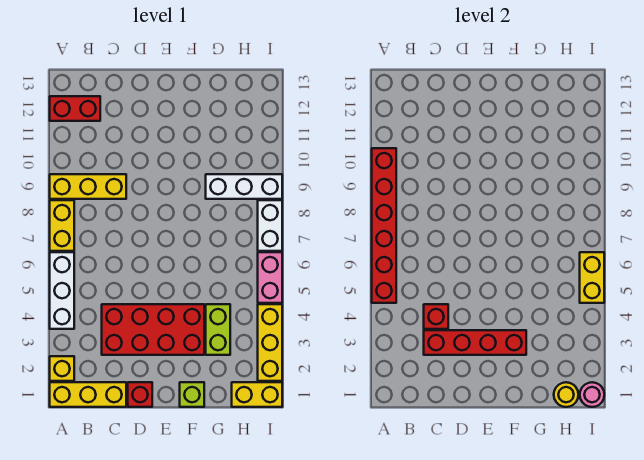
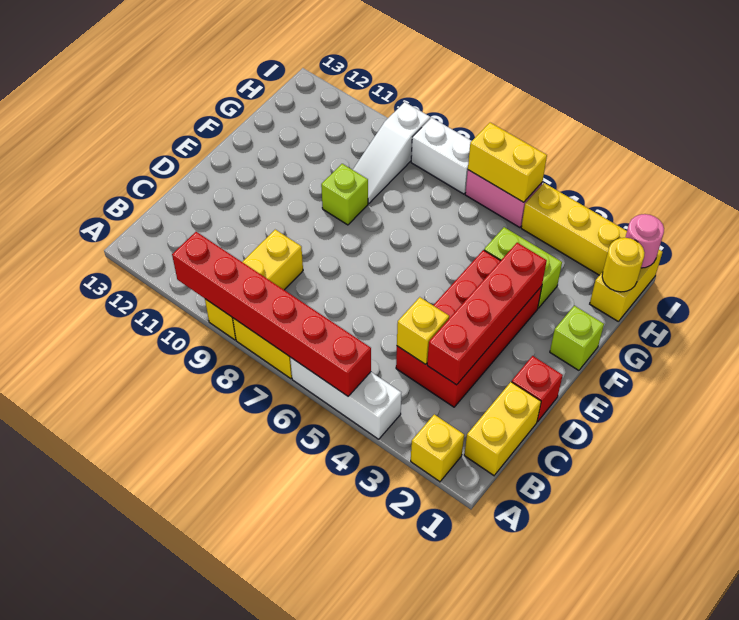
yellow 1x3 brick [50,382,126,407] -> yellow 1x2 brick [464,382,541,475]
red 1x2 brick [50,96,100,121] -> none
red 1x1 brick [424,304,448,329] -> yellow 1x1 brick [397,297,449,364]
none -> lime 1x1 brick [321,164,368,225]
white 1x3 brick [206,174,282,199] -> white 1x3 slope [353,102,430,203]

